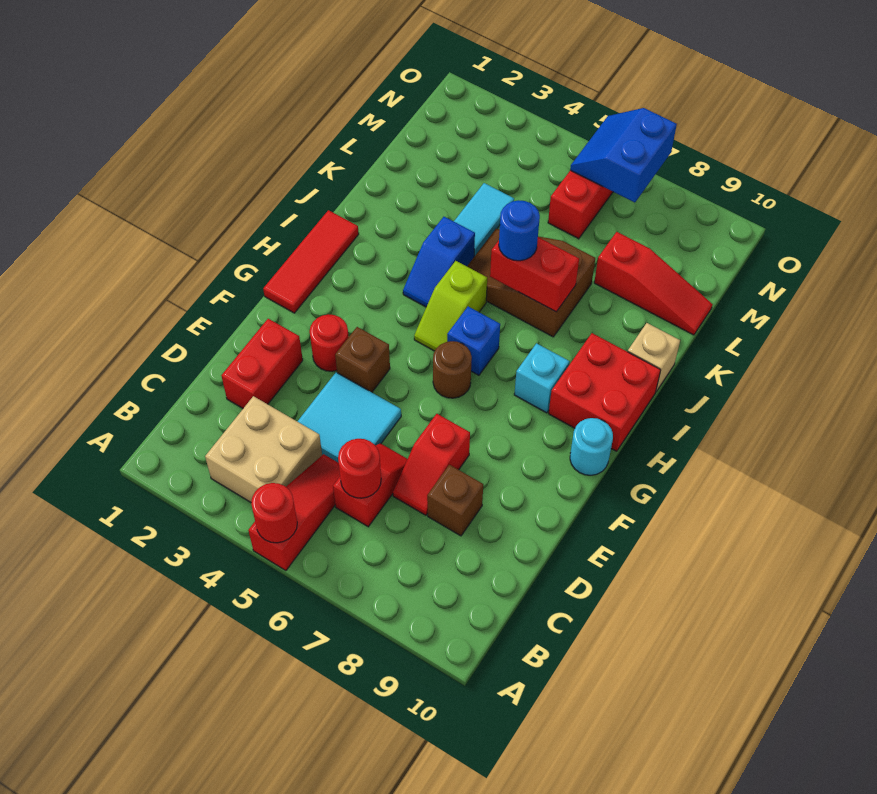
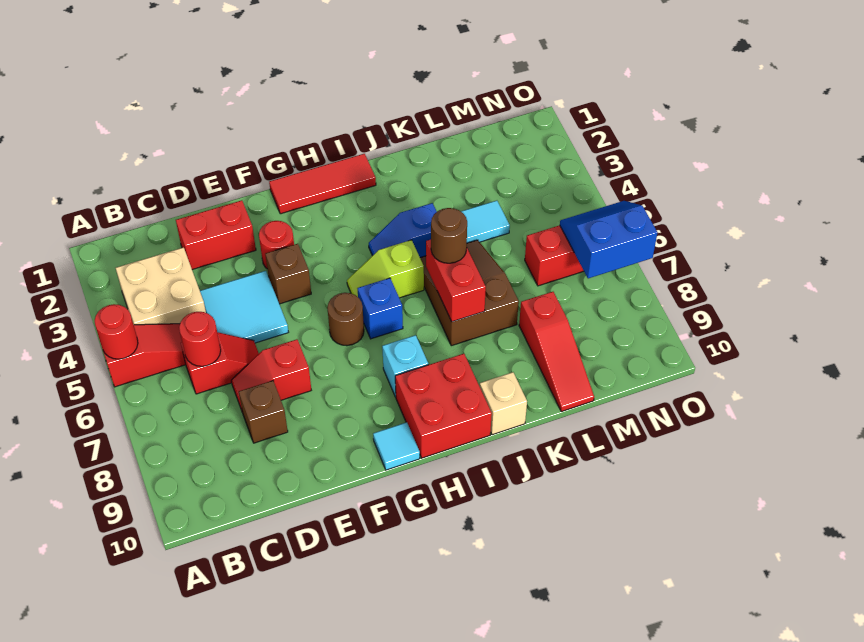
cyan 1x1 round brick [570,418,613,475] -> cyan 1x1 tile [373,422,420,470]
blue 1x1 round brick [499,200,540,261] -> brown 1x1 round brick [431,208,467,263]

